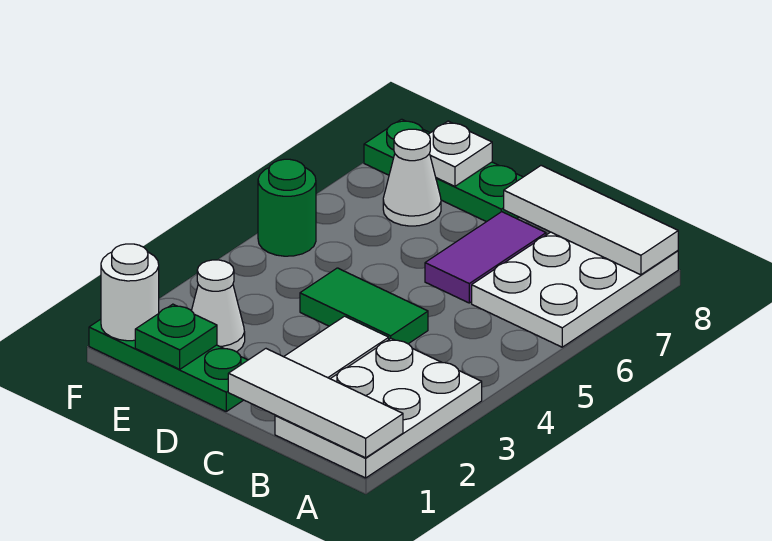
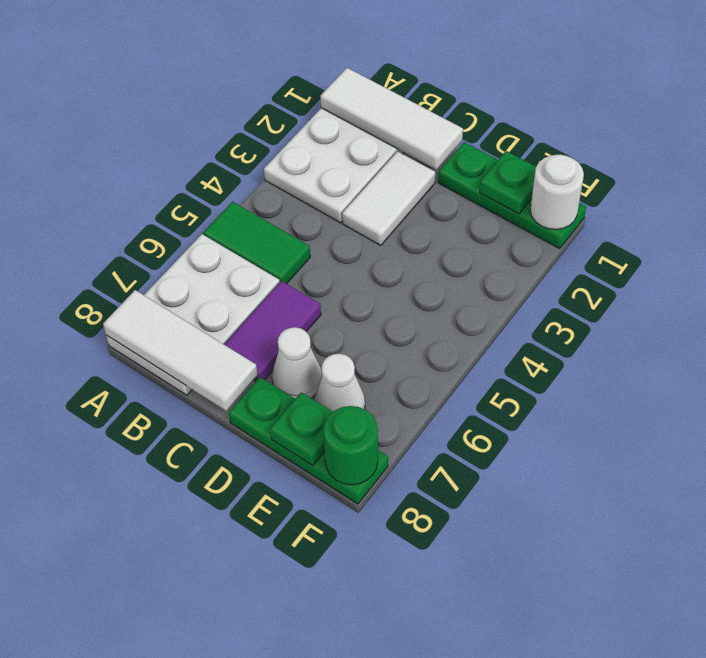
green 1x2 tile [300,268,428,344] -> green 1x2 tile moved to [203,202,310,284]
white 1x1 cone [192,260,245,352] -> white 1x1 cone moved to [272,327,322,399]
white 1x1 plate [428,121,492,186] -> green 1x1 plate [270,392,333,466]
green 1x1 round brick [258,159,316,256] -> green 1x1 round brick moved to [323,406,378,485]

